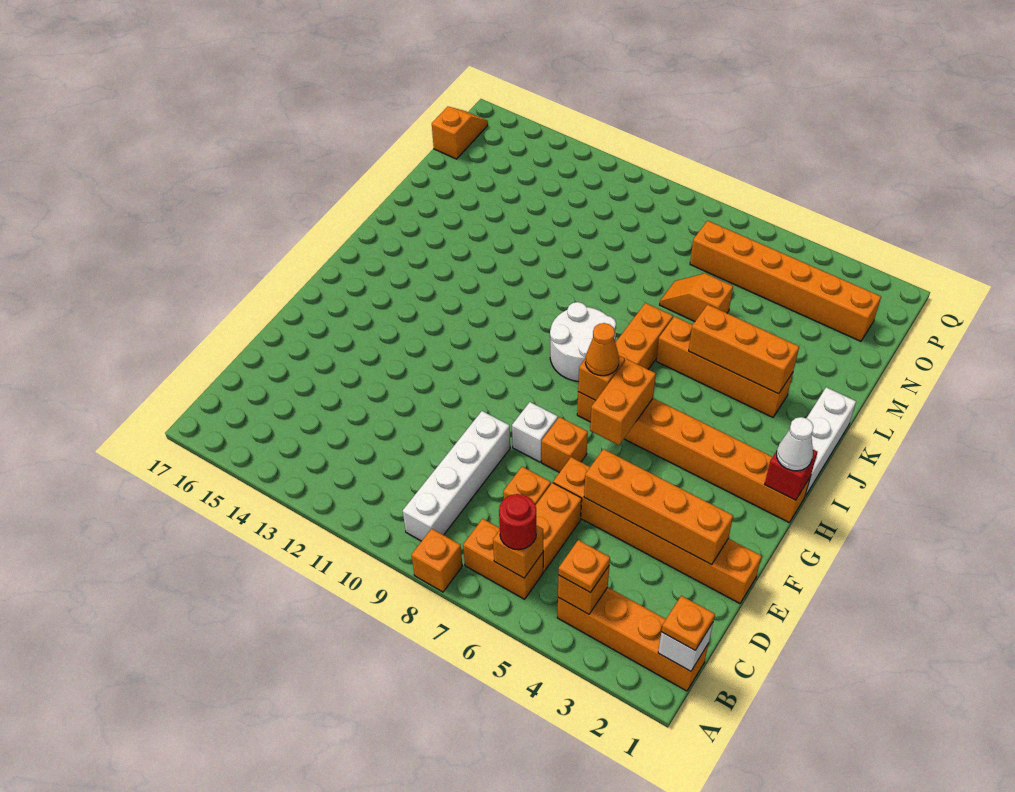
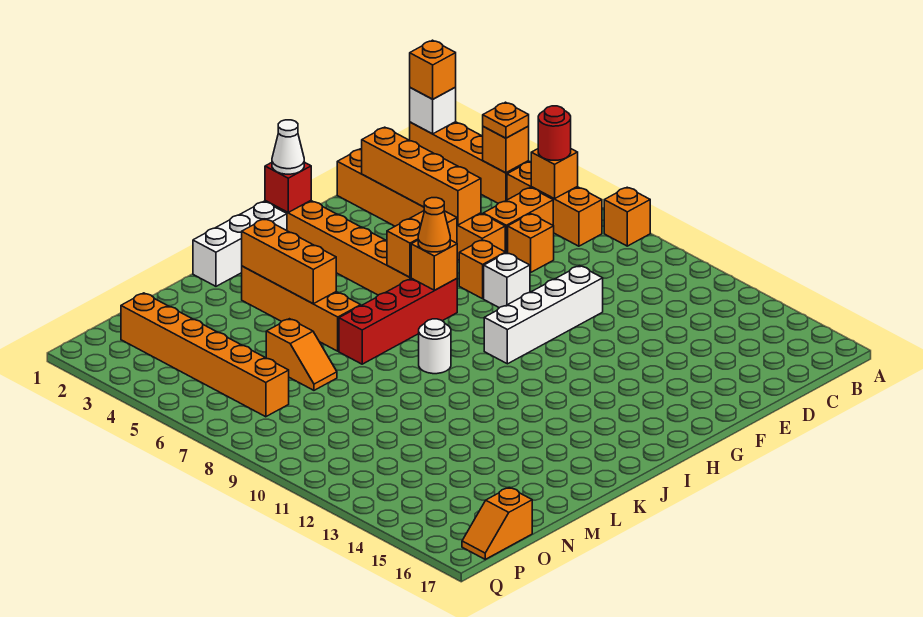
orange 1x1 plate [662,596,715,650] -> orange 1x1 brick [410,40,456,99]
orange 1x2 brick [463,519,543,599] -> orange 1x3 brick [507,162,602,246]
white 1x4 brick [403,411,510,541] -> white 1x4 brick moved to [484,266,603,364]
orange 1x4 brick [577,303,673,422] -> red 1x4 brick [339,278,457,364]
white 2x2 round brick [550,302,616,382] -> white 1x1 round brick [419,319,451,374]

